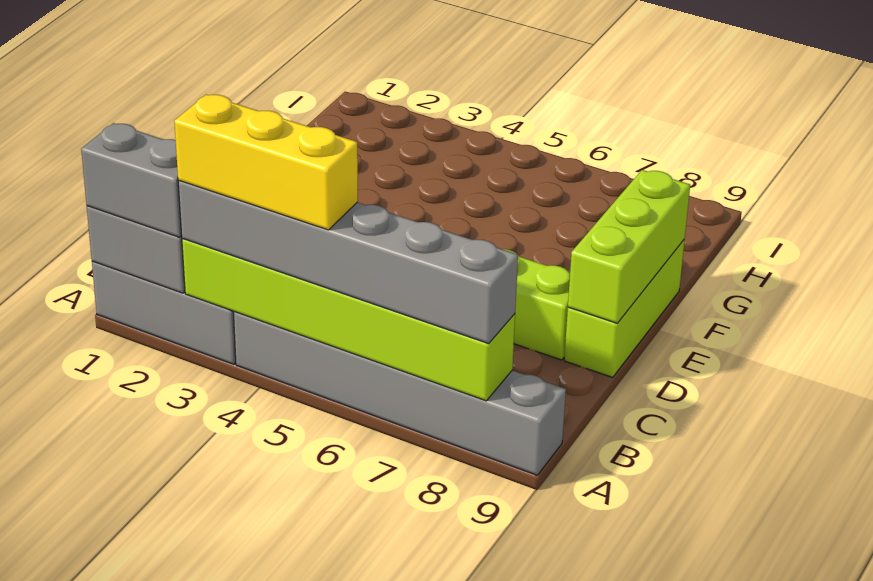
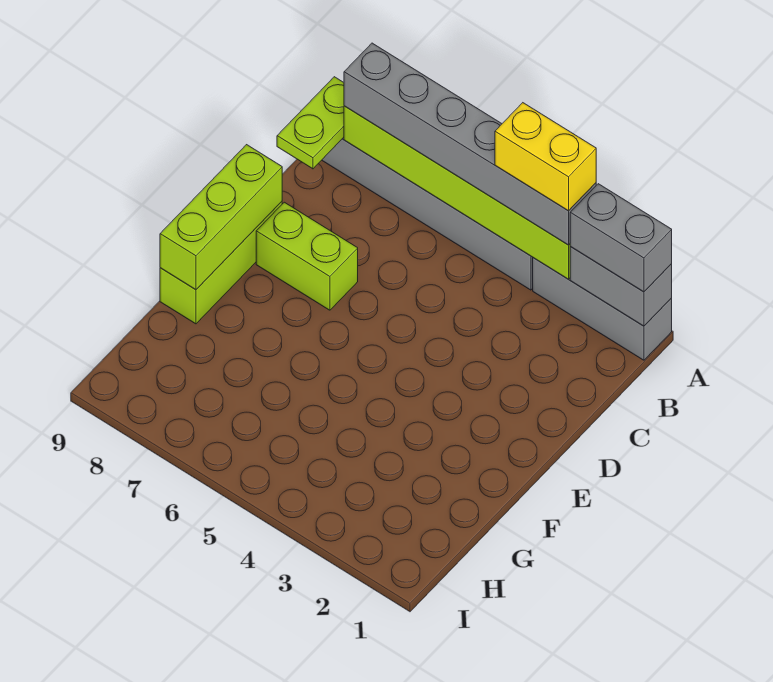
yellow 1x3 brick [174,95,358,230] -> yellow 1x2 brick [495,103,596,211]
none -> lime 1x2 plate [277,77,344,169]

